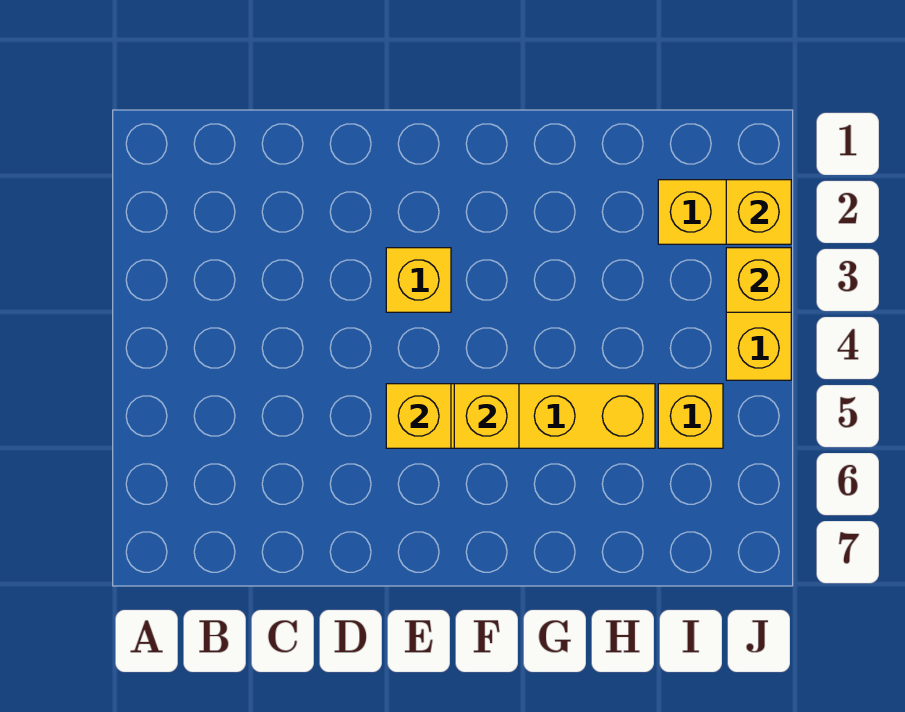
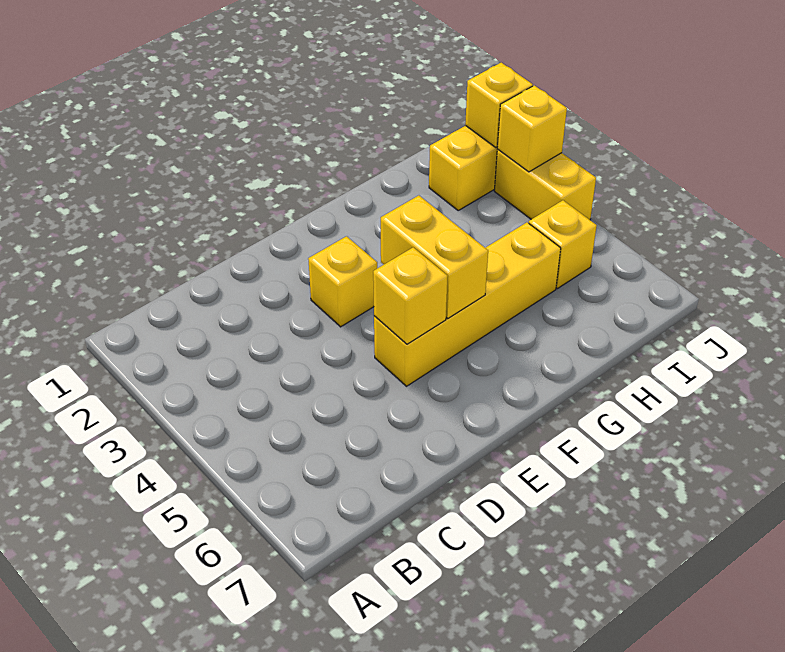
yellow 1x1 brick [454,384,519,448] -> yellow 1x2 brick [381,195,488,318]

